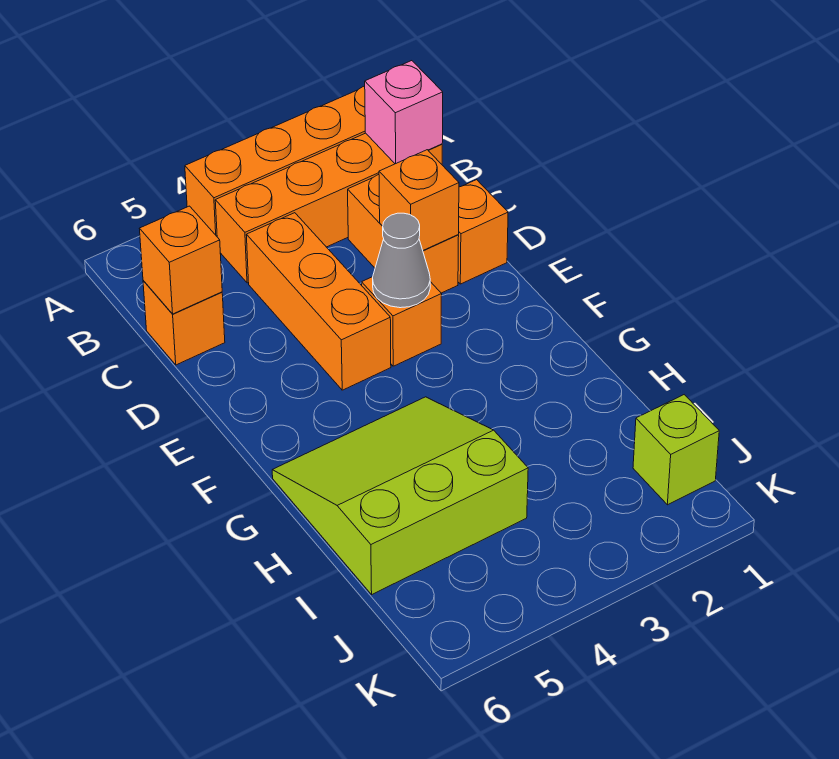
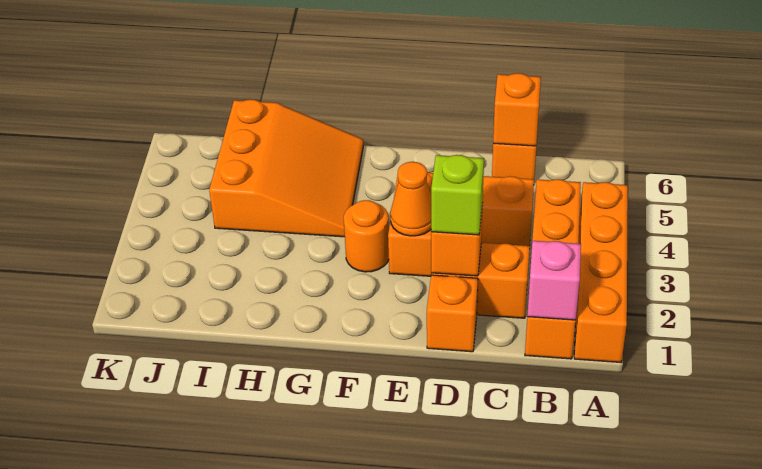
grey 1x1 cone [373,213,430,308] -> orange 1x1 cone [390,162,431,236]
none -> orange 1x1 round brick [344,200,389,272]
lime 3x3 slope [272,397,528,594] -> orange 3x3 slope [209,99,363,237]
lime 1x1 brick [633,395,719,505] -> lime 1x1 brick moved to [431,155,484,235]

